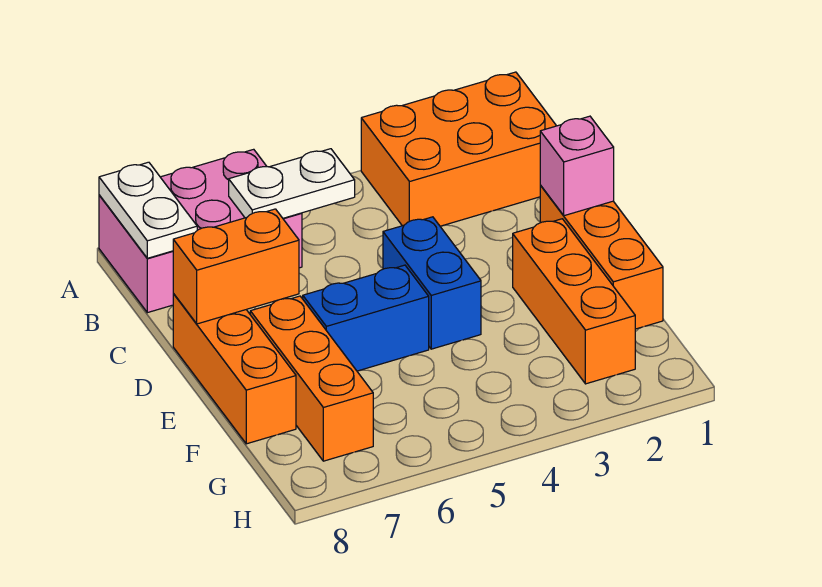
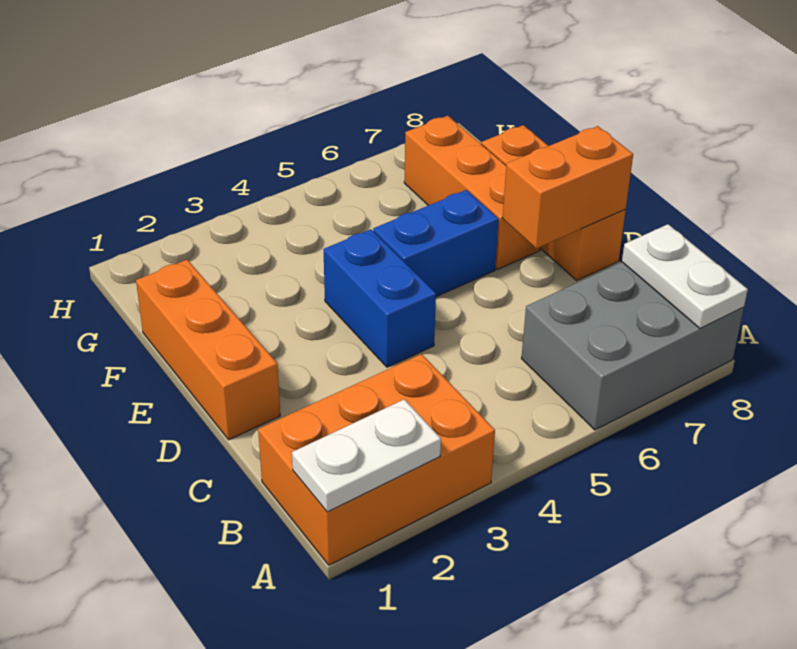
pink 2x3 brick [99,149,302,313] -> grey 2x3 brick [521,262,744,430]
white 1x2 plate [229,149,355,218] -> white 1x2 plate moved to [292,399,441,512]
pink 1x1 brick [540,116,614,216] -> none
orange 1x3 brick [513,219,635,384] -> none

